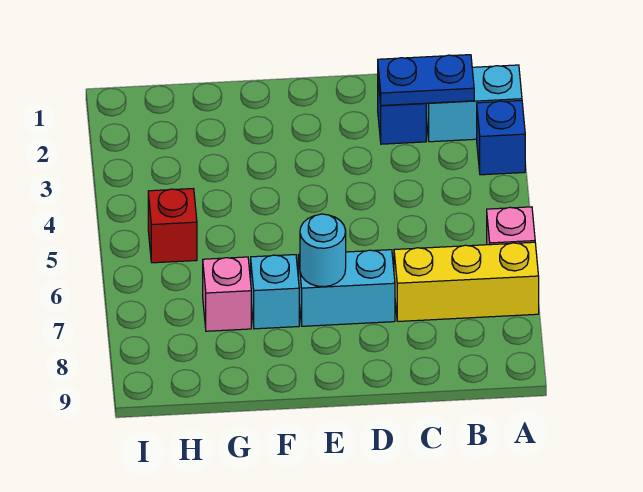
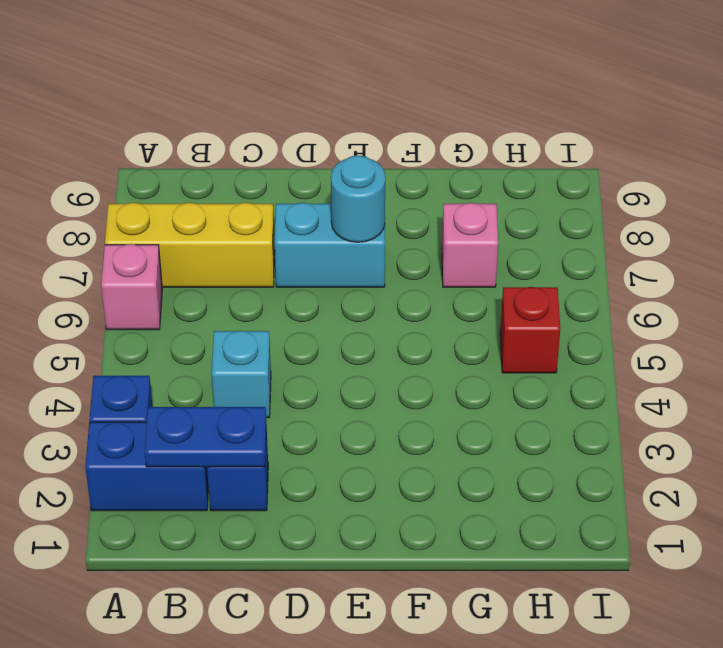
cyan 1x2 brick [426,65,522,142] -> blue 1x2 brick [85,422,208,511]
cyan 1x1 brick [251,255,299,329] -> cyan 1x1 brick moved to [212,331,271,418]

